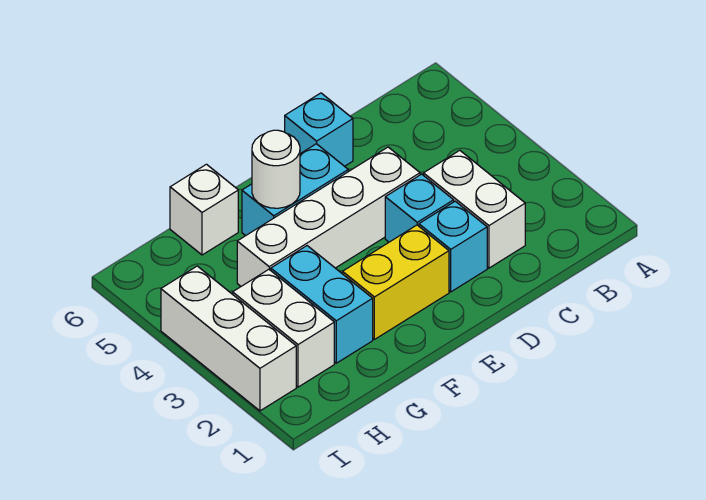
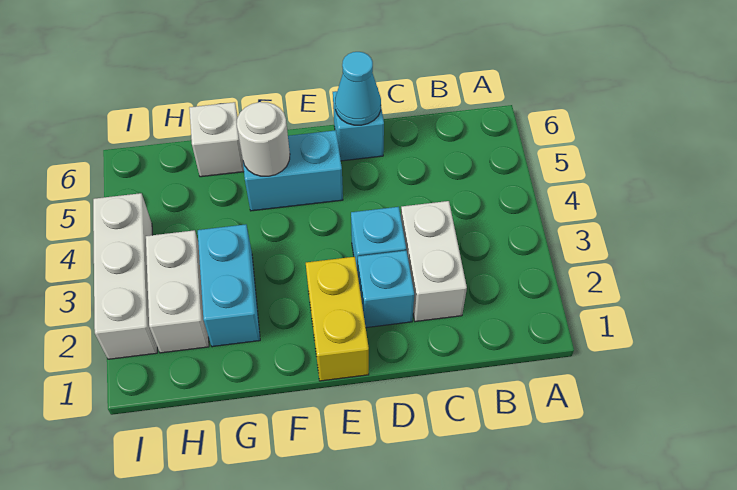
white 1x4 brick [237,147,420,286] -> none
none -> cyan 1x1 cone [335,52,381,125]
yellow 1x2 brick [343,225,449,339] -> yellow 1x2 brick turned to [306,257,369,381]

